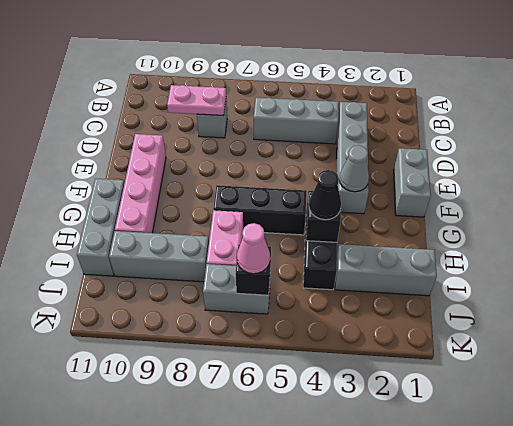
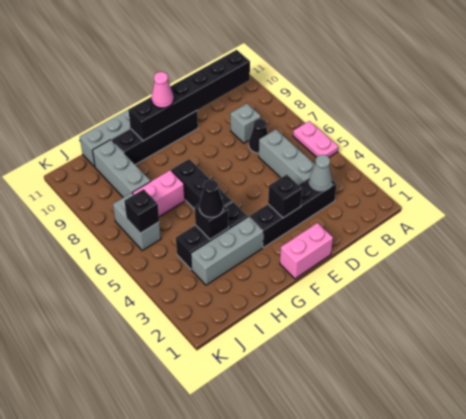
none -> black 1x6 brick [128,50,250,141]
grey 1x4 brick [337,102,369,214] -> black 1x4 brick [249,178,337,248]
none -> black 1x1 cone [249,119,268,153]
pink 1x2 plate [167,85,226,116] -> pink 1x2 plate moved to [293,121,338,157]
grey 1x2 brick [394,148,431,217] -> pink 1x2 brick [280,223,333,279]
none -> black 1x1 brick [268,174,302,218]
pink 1x4 brick [115,134,166,233] -> black 1x4 brick [112,111,198,165]
grey 1x1 cone [339,145,369,192] -> grey 1x1 cone moved to [309,155,332,191]
grey 1x3 brick [335,244,437,296] -> grey 1x3 brick turned to [191,217,263,285]
pink 1x1 cone [237,223,270,274] -> pink 1x1 cone moved to [151,72,174,108]

